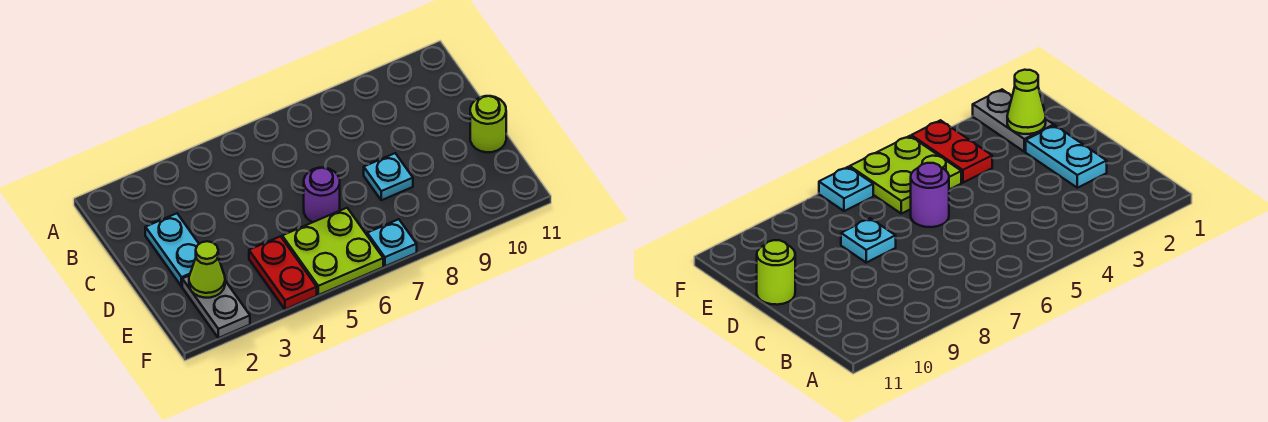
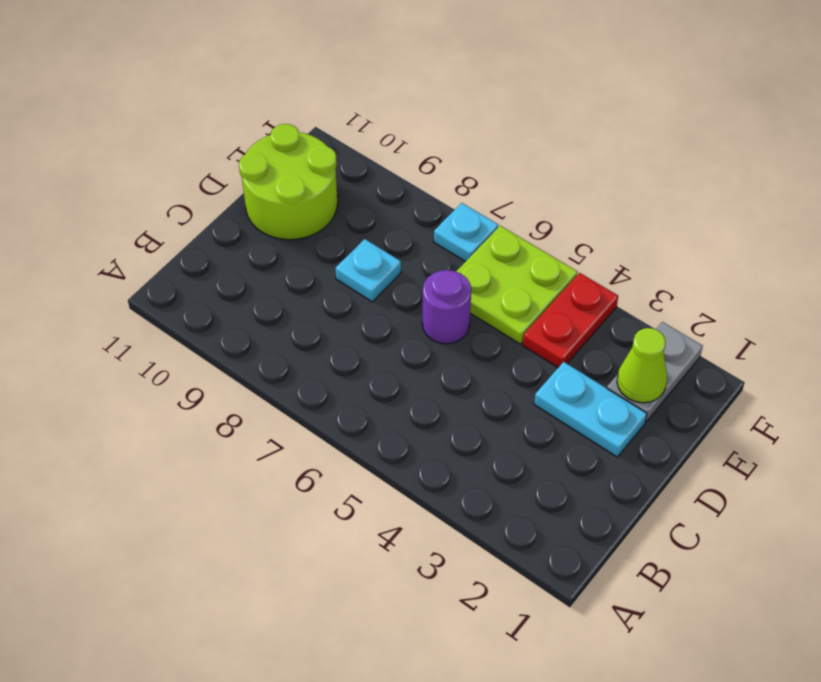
cyan 1x2 plate [145,213,199,286] -> cyan 1x2 plate turned to [534,362,647,457]
lime 1x1 round brick [470,96,506,152] -> lime 2x2 round brick [239,124,337,240]

